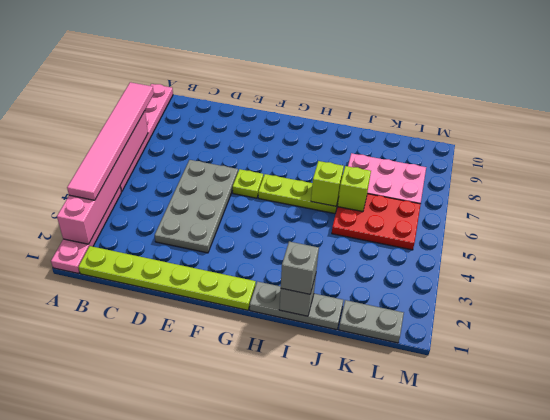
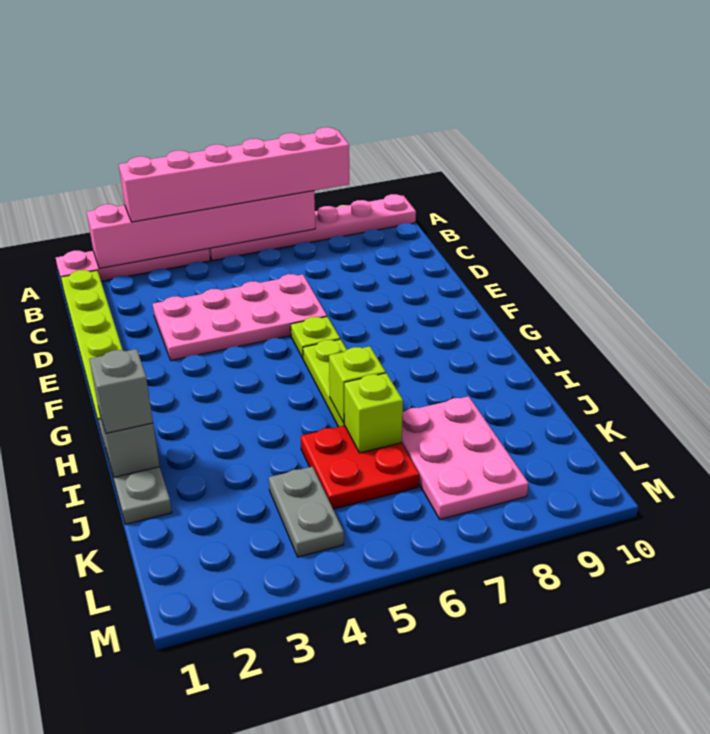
pink 1x6 tile [67,82,154,200] -> pink 1x6 brick [119,127,349,222]
grey 2x4 plate [155,160,238,253] -> pink 2x4 plate [153,274,327,361]
red 2x3 plate [332,194,421,250] -> red 2x2 plate [301,425,419,509]
grey 1x2 plate [339,300,404,343] -> grey 1x2 plate moved to [269,467,344,557]

